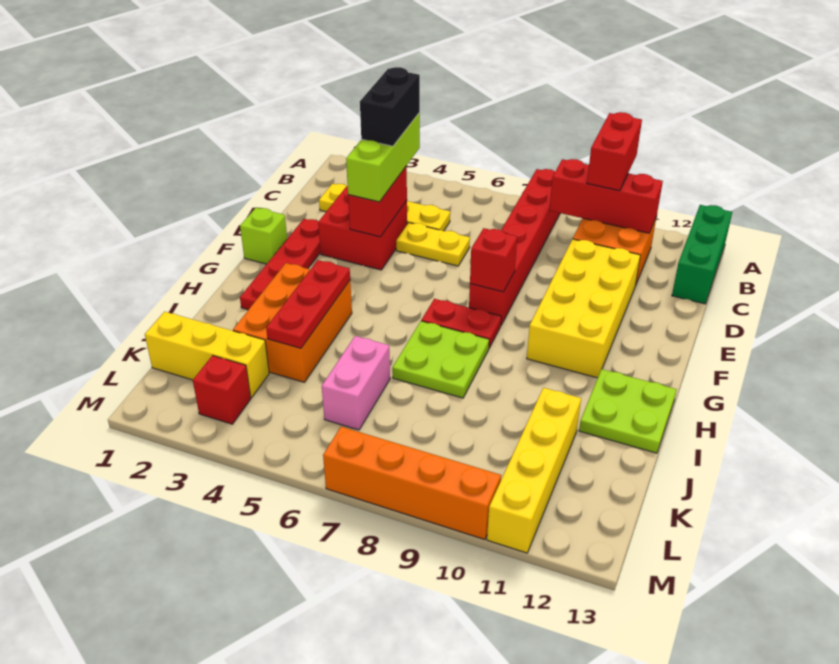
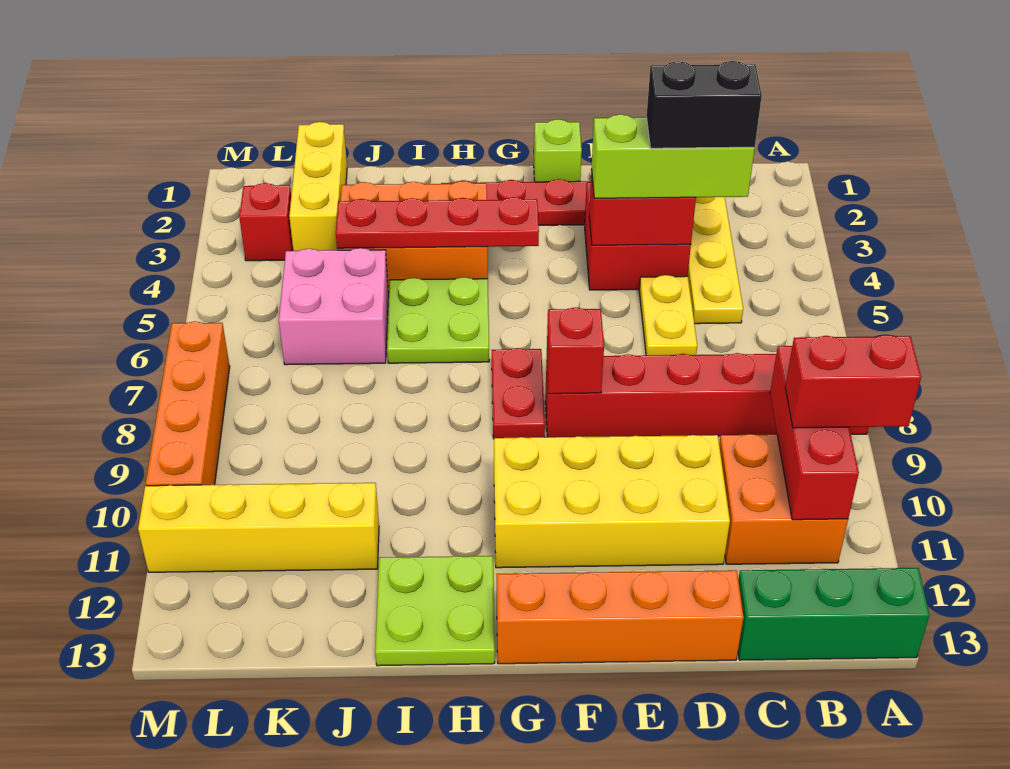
none -> orange 1x4 brick [497,570,744,664]
red 1x3 plate [266,260,350,348] -> red 1x4 plate [336,197,539,248]
lime 2x2 plate [392,321,489,398] -> lime 2x2 plate moved to [387,277,489,363]
pink 1x2 brick [322,336,390,430] -> pink 2x2 brick [279,248,388,365]

